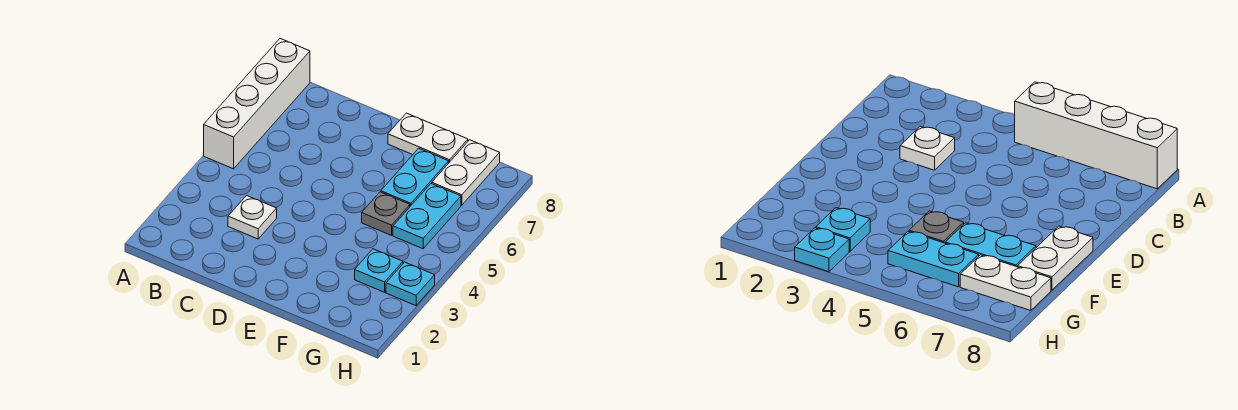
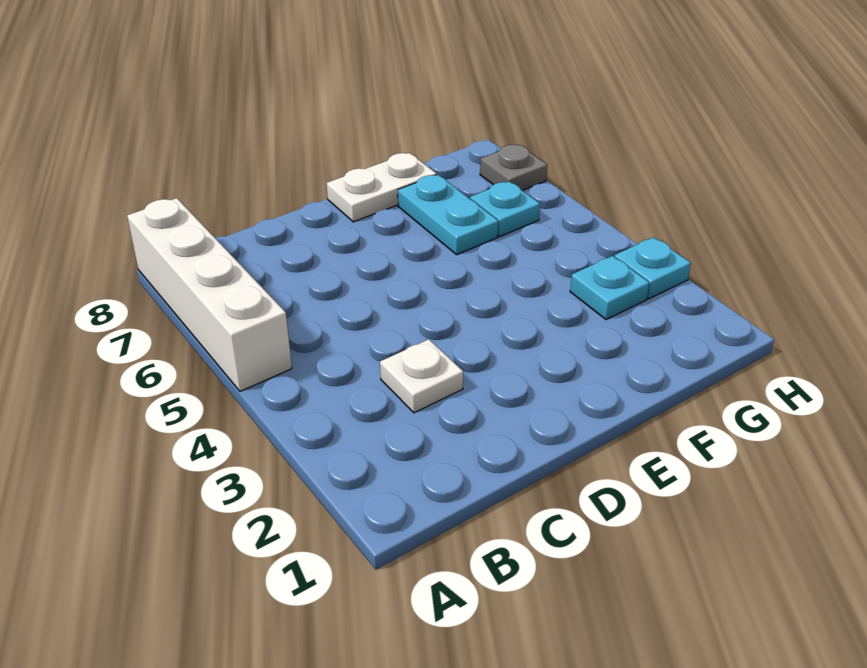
grey 1x1 plate [362,192,410,235] -> grey 1x1 plate moved to [480,144,547,191]
cyan 1x2 plate [393,183,461,249] -> cyan 1x1 plate [470,181,540,237]
white 1x2 plate [432,140,500,205] -> none

